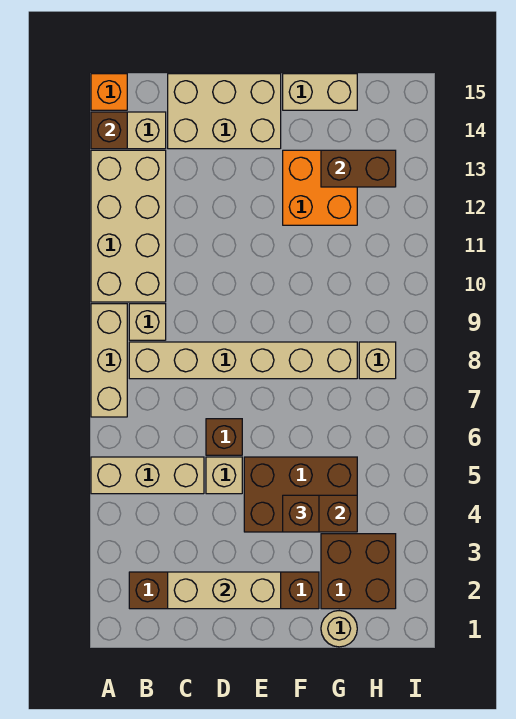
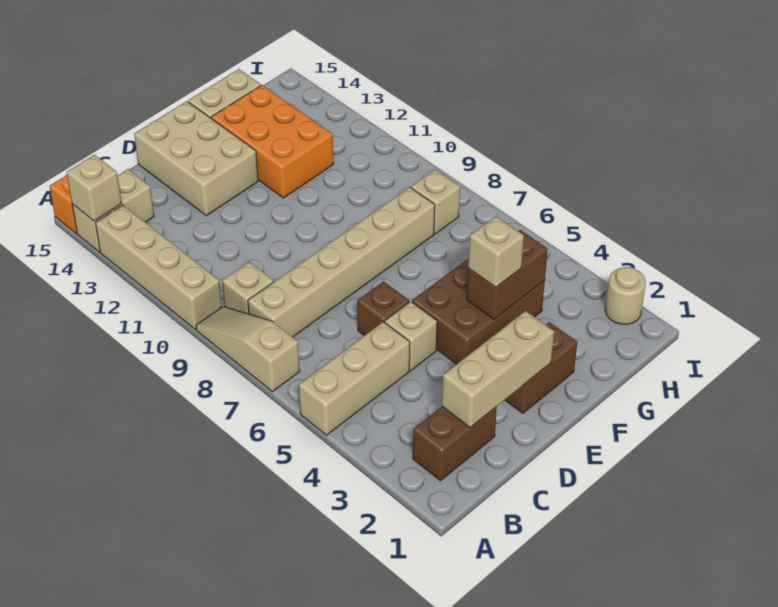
tan 1x3 brick [91,304,127,417] -> tan 1x3 slope [196,306,300,392]
tan 2x4 brick [91,150,166,302] -> tan 1x4 brick [96,205,222,329]
brown 1x1 brick [91,112,127,149] -> tan 1x1 brick [67,155,122,221]
tan 2x3 brick [168,74,281,149] -> tan 2x3 brick turned to [134,101,258,216]
brown 1x1 brick [283,495,319,532] -> tan 1x1 brick [468,216,524,287]
orange 2x2 brick [283,150,357,225] -> orange 2x3 brick [211,85,334,198]
tan 1x1 round brick [321,611,357,647] -> tan 1x1 round brick moved to [605,267,646,324]
brown 2x2 brick [321,534,396,609] -> none
brown 1x2 brick [321,150,396,187] -> none

